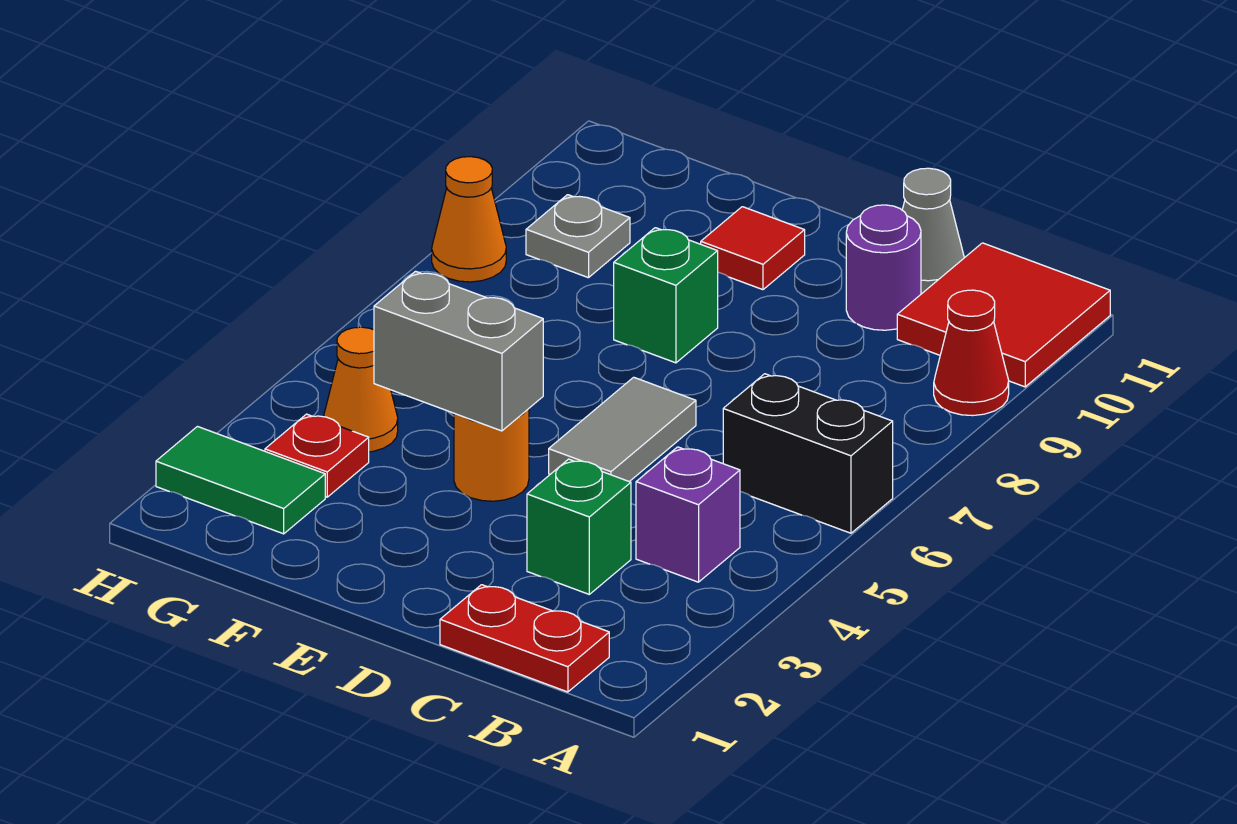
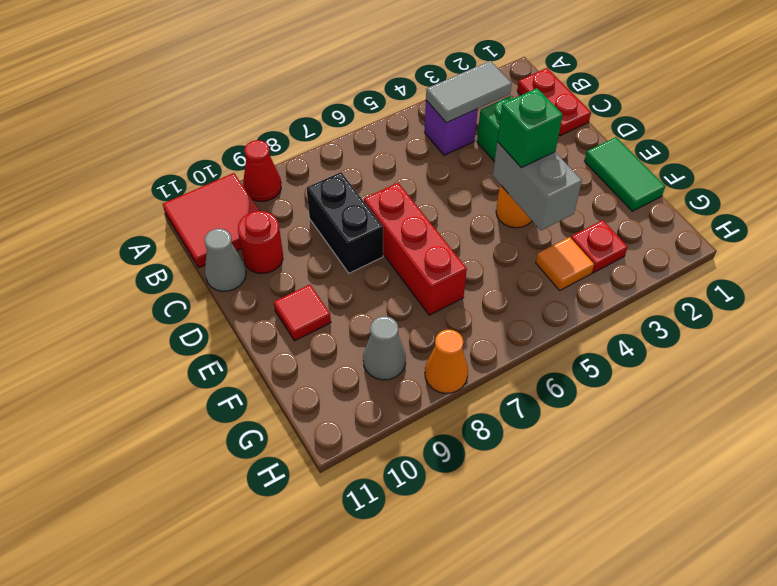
black 1x2 brick [723,374,893,533] -> black 1x2 brick moved to [307,172,383,273]
purple 1x1 round brick [846,205,921,330] -> red 1x1 round brick [238,211,283,273]
grey 1x2 tile [549,377,696,482] -> grey 1x2 tile moved to [426,61,512,123]
none -> red 1x3 brick [364,183,467,315]
green 1x1 brick [614,228,718,363] -> green 1x1 brick moved to [497,88,563,168]
green 1x2 tile [156,427,325,534] -> green 1x2 tile moved to [584,137,665,211]
orange 1x1 cone [324,327,398,452] -> orange 1x1 tile [536,237,594,290]
grey 1x1 plate [526,195,630,278] -> grey 1x1 cone [363,316,406,380]

